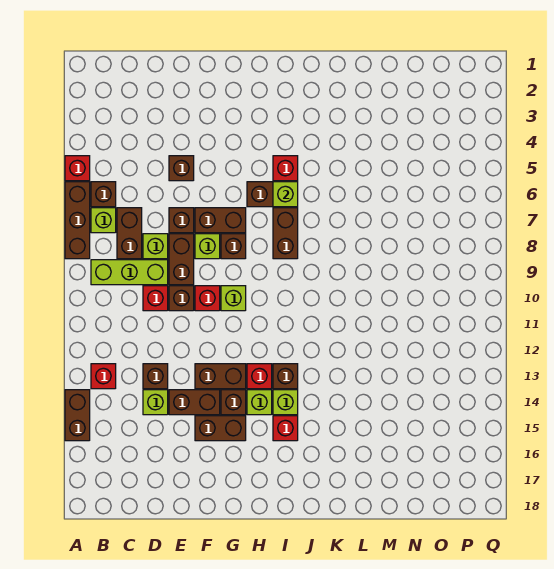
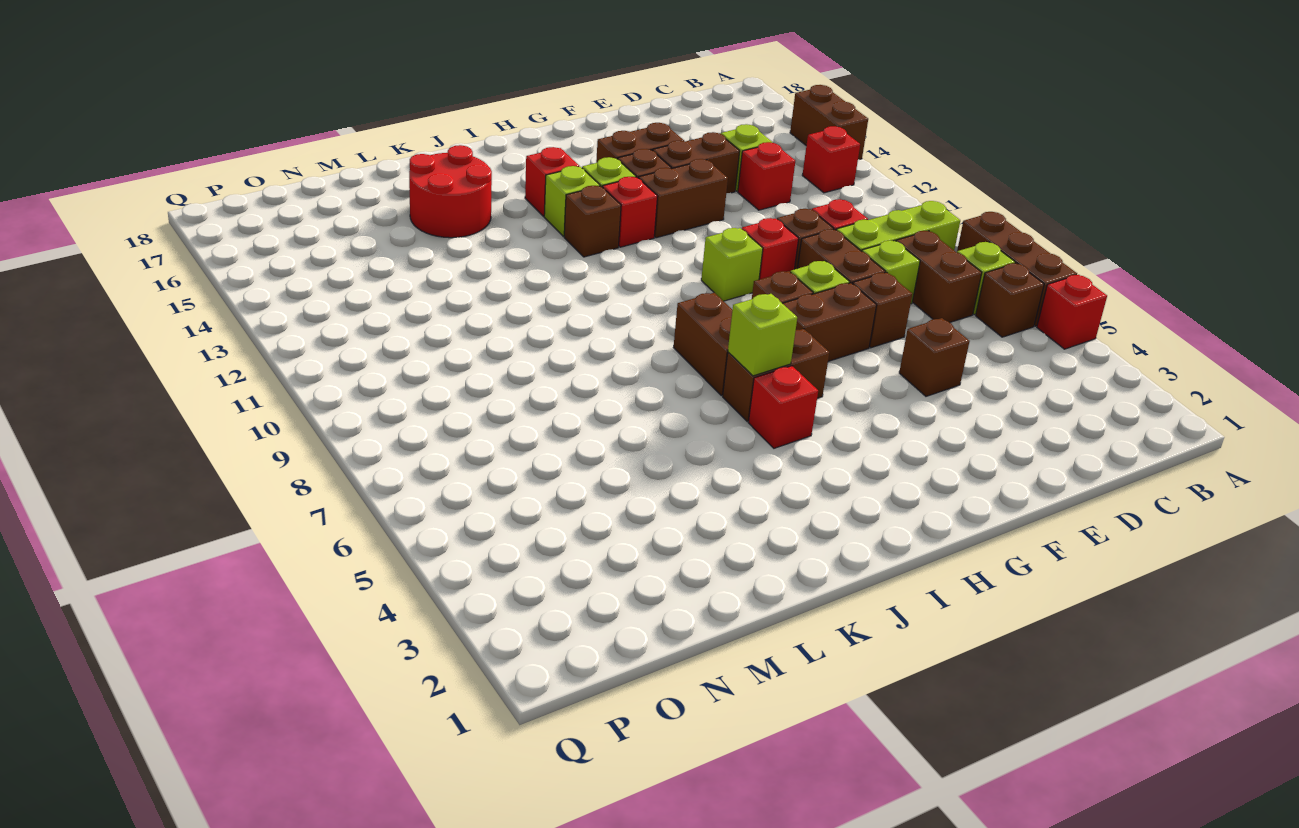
brown 1x1 brick [143,364,168,389] -> red 1x1 brick [738,142,795,210]
none -> red 2x2 round brick [409,145,492,238]

